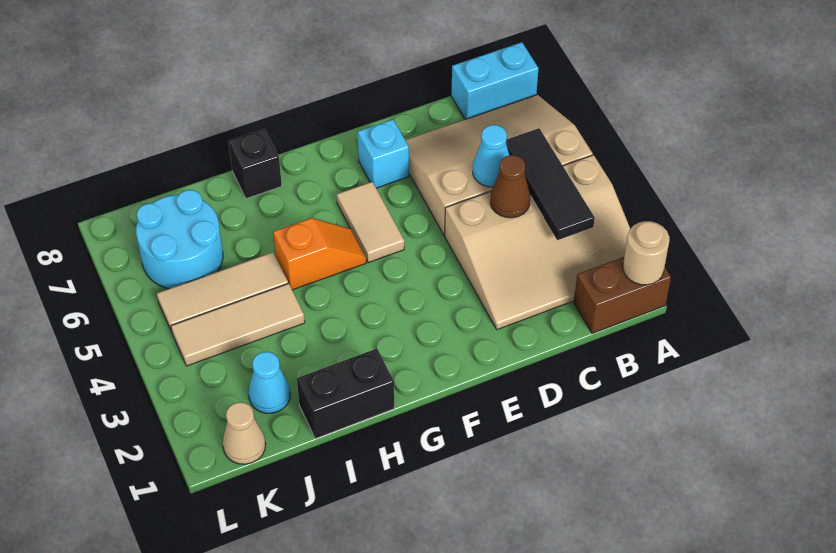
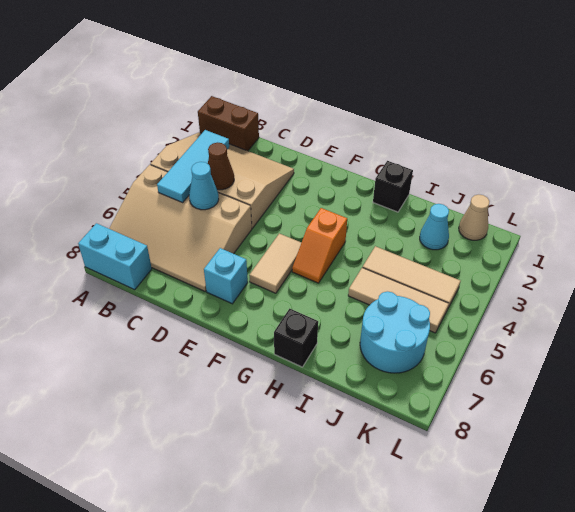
tan 1x1 round brick [623,221,669,285] -> none
black 1x3 tile [506,128,595,240] -> cyan 1x3 tile [157,130,229,202]
orange 1x2 slope [273,218,366,290] -> orange 1x2 slope turned to [292,208,347,283]
black 1x2 brick [297,349,394,439] -> black 1x1 brick [373,161,413,212]

